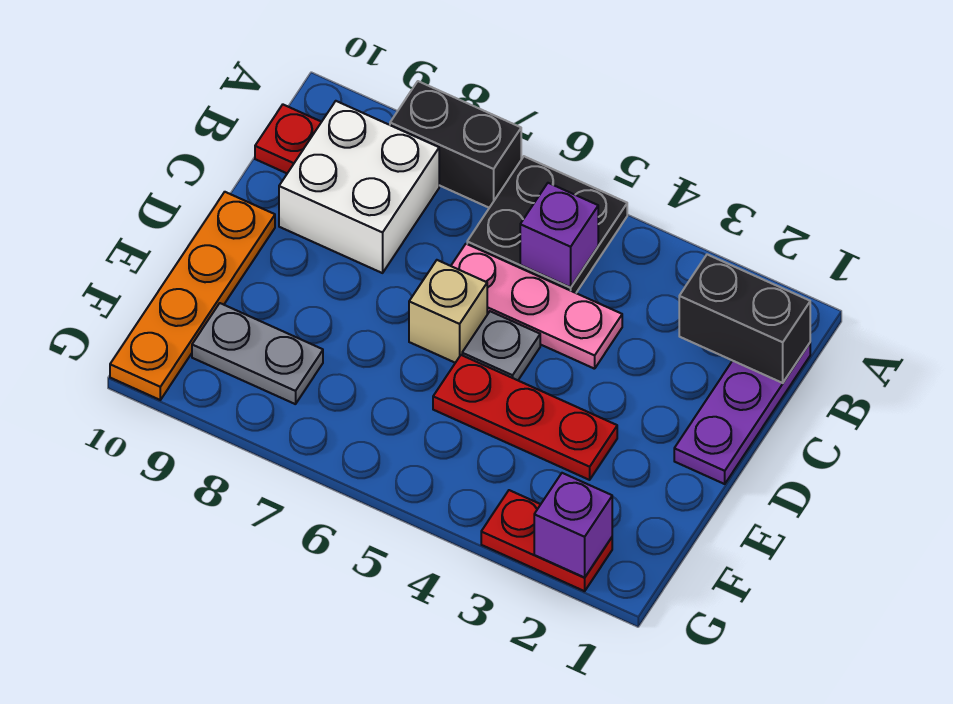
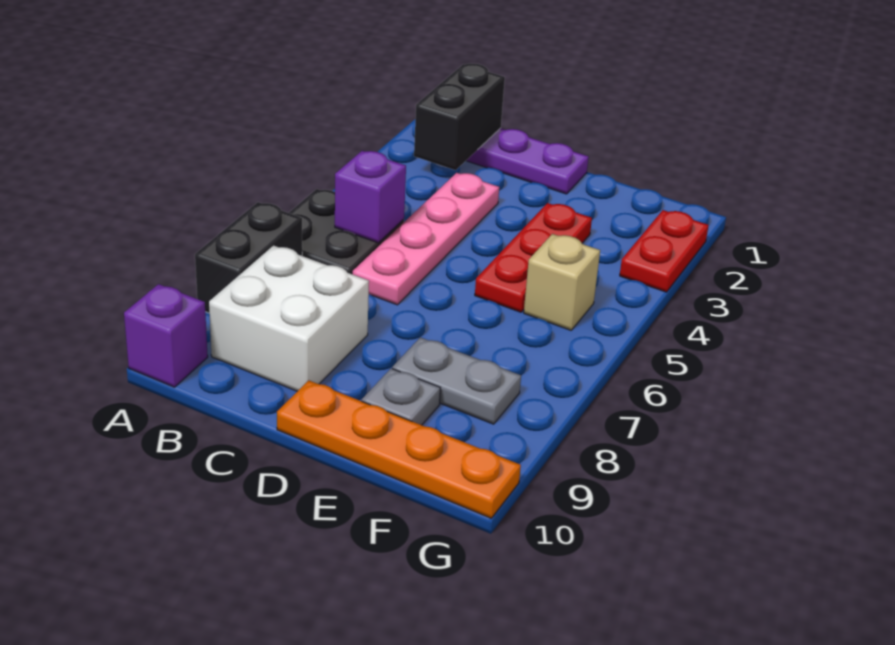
red 1x1 plate [255,105,321,173] -> none
pink 1x3 plate [451,244,622,369] -> pink 1x4 plate [353,173,499,305]
grey 1x1 plate [462,311,540,380] -> grey 1x1 plate moved to [362,368,440,425]
tan 1x1 brick [409,260,487,363] -> tan 1x1 brick moved to [524,234,600,330]
grey 1x2 plate [192,303,323,404] -> grey 1x2 plate turned to [392,337,521,424]
purple 1x1 brick [534,473,612,577] -> purple 1x1 brick moved to [124,284,208,387]

